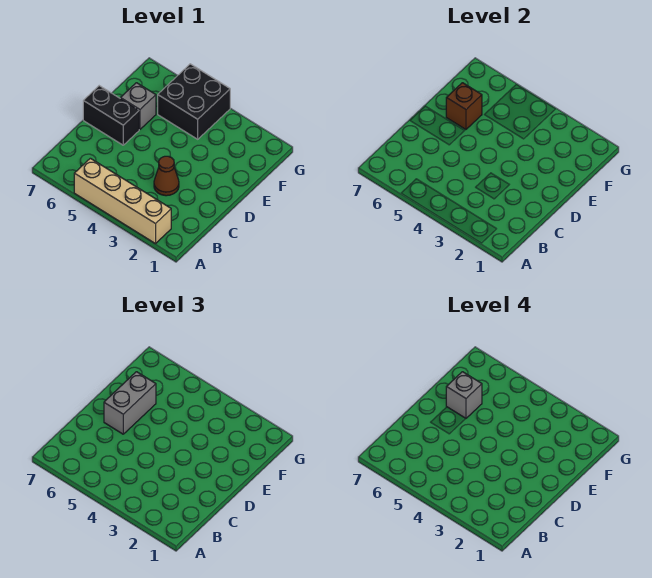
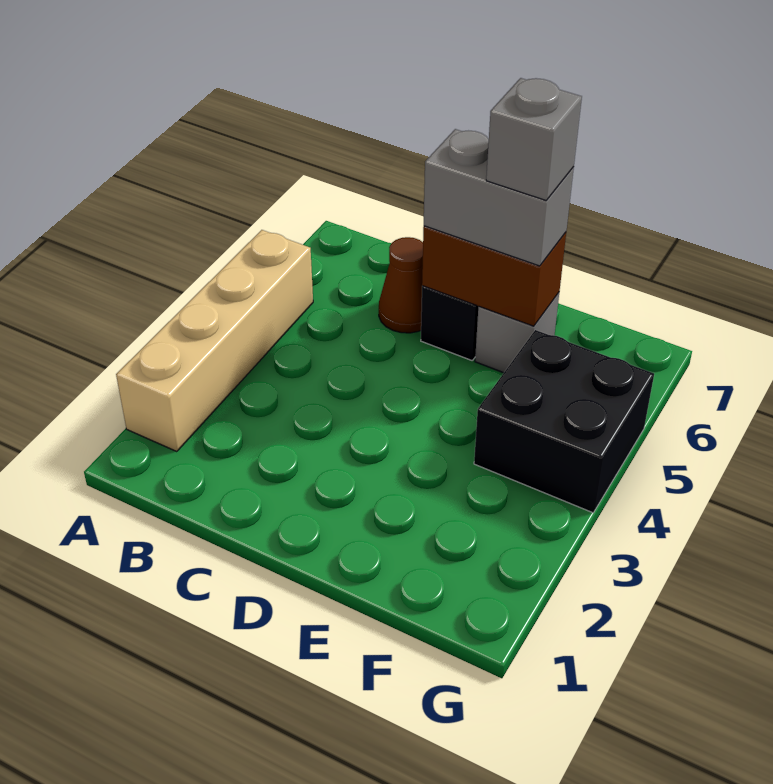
brown 1x1 cone [154,156,179,196] -> brown 1x1 cone moved to [379,237,423,333]
brown 1x1 brick [446,83,482,129] -> brown 1x2 brick [422,226,566,326]

